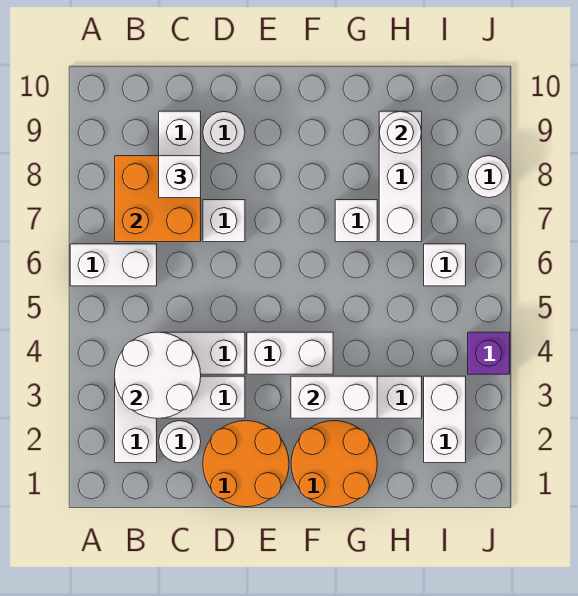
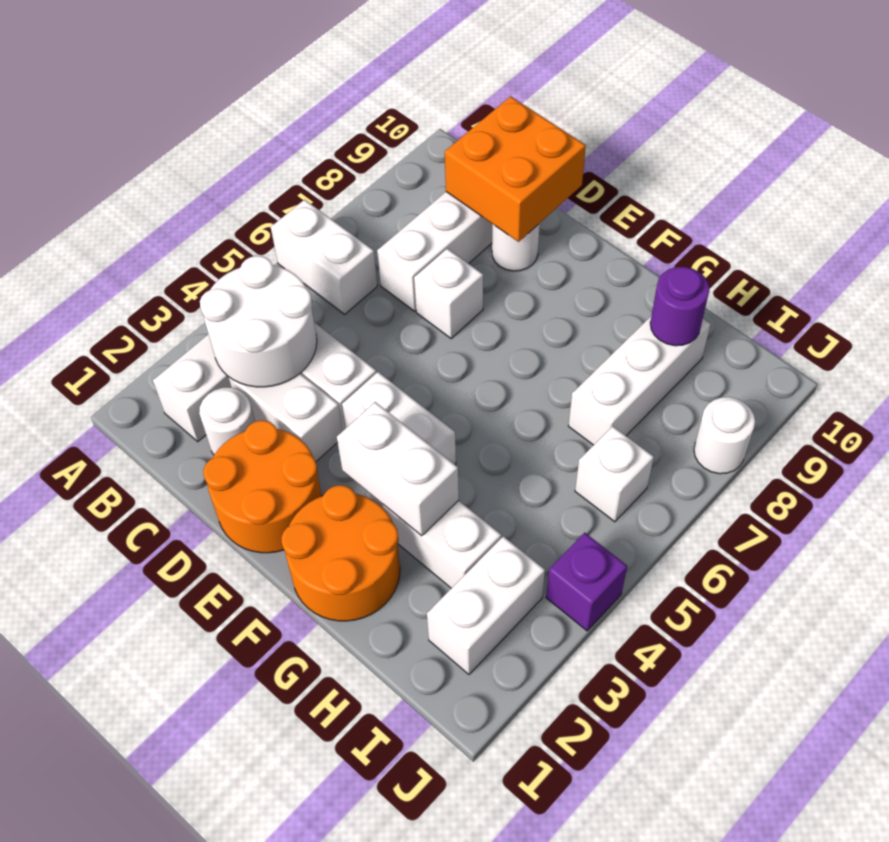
orange 2x2 brick [115,156,201,242] -> orange 2x2 brick moved to [445,96,586,242]
white 1x1 brick [159,156,201,198] -> none
white 1x1 brick [335,200,377,242] -> none
white 1x1 round brick [379,111,422,153] -> purple 1x1 round brick [650,267,709,346]

